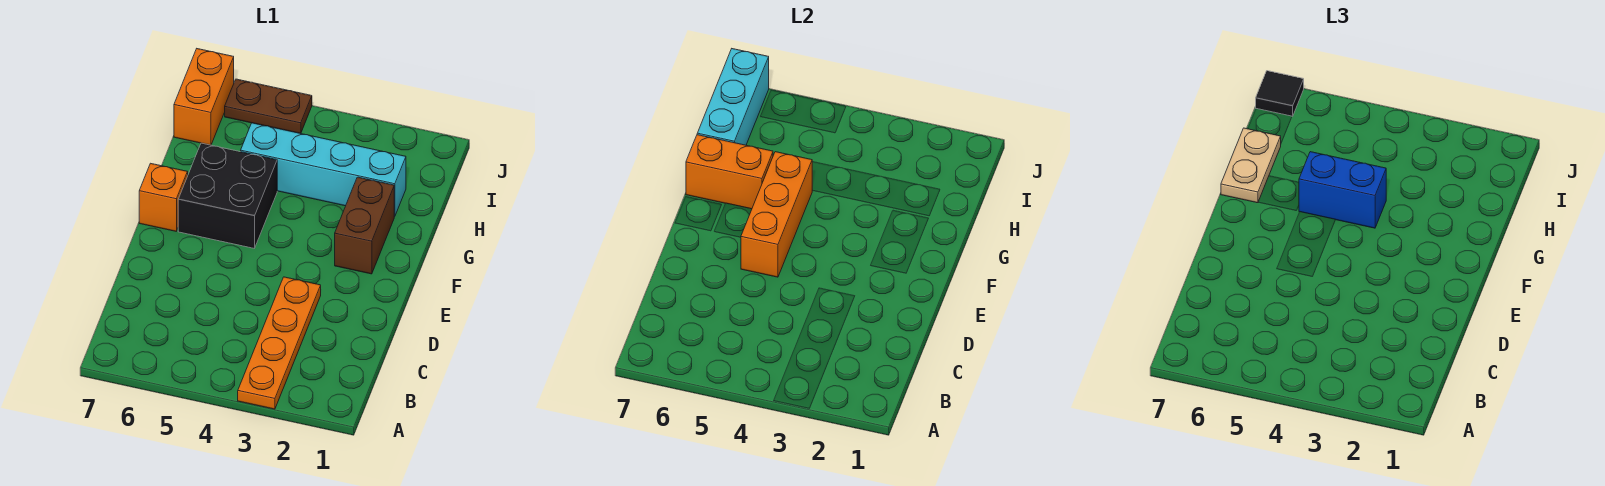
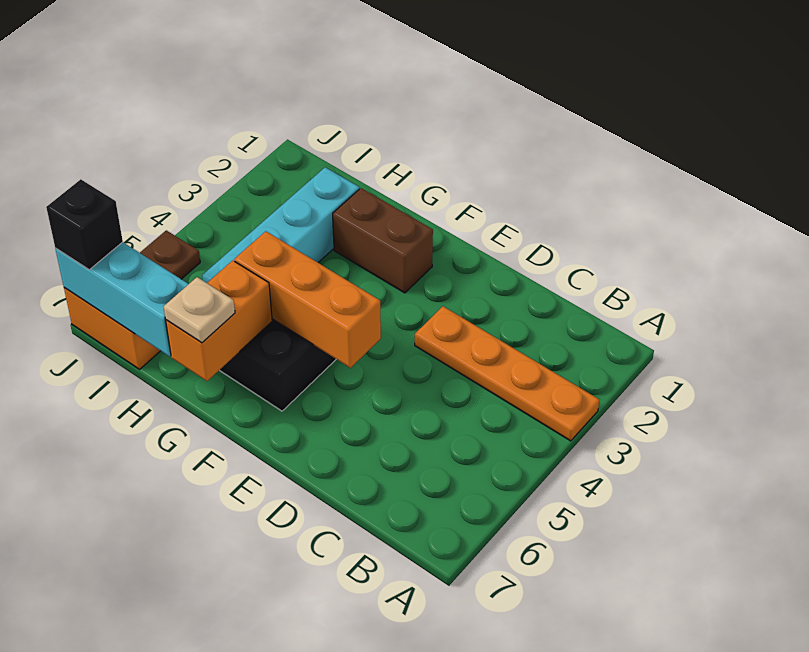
orange 1x1 brick [139,163,188,231] -> none
blue 1x2 brick [1299,152,1386,228] -> none
tan 1x2 plate [1221,128,1281,203] -> tan 1x1 plate [164,277,235,343]
black 1x1 tile [1256,71,1304,117] -> black 1x1 brick [46,179,123,270]

